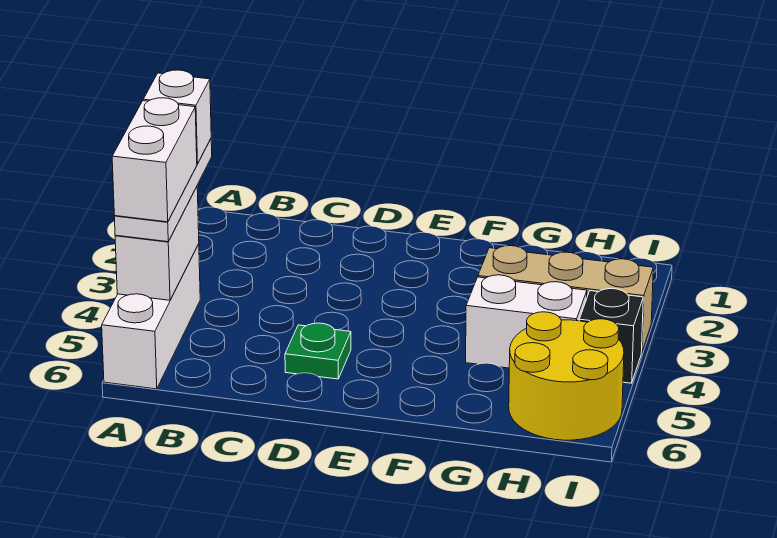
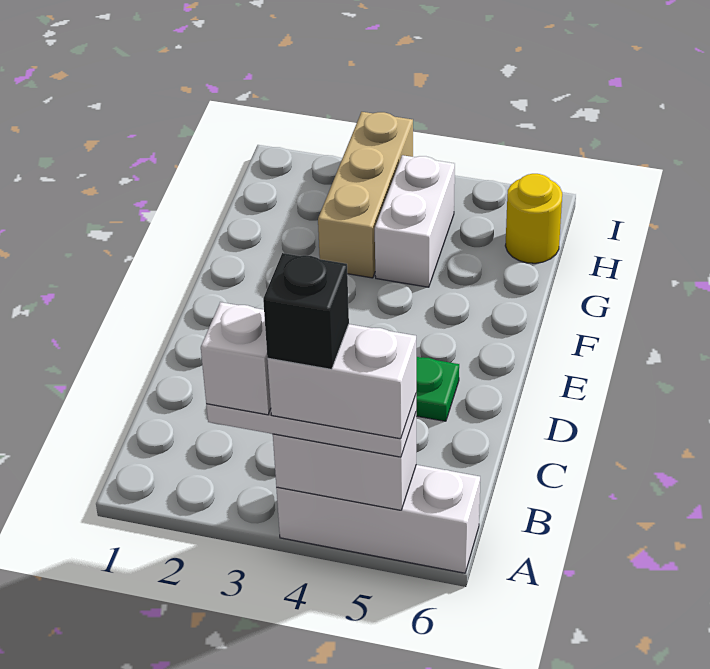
yellow 2x2 round brick [509,312,624,440] -> yellow 1x1 round brick [505,174,562,263]
black 1x1 brick [579,289,643,383] -> black 1x1 brick moved to [263,253,349,369]

